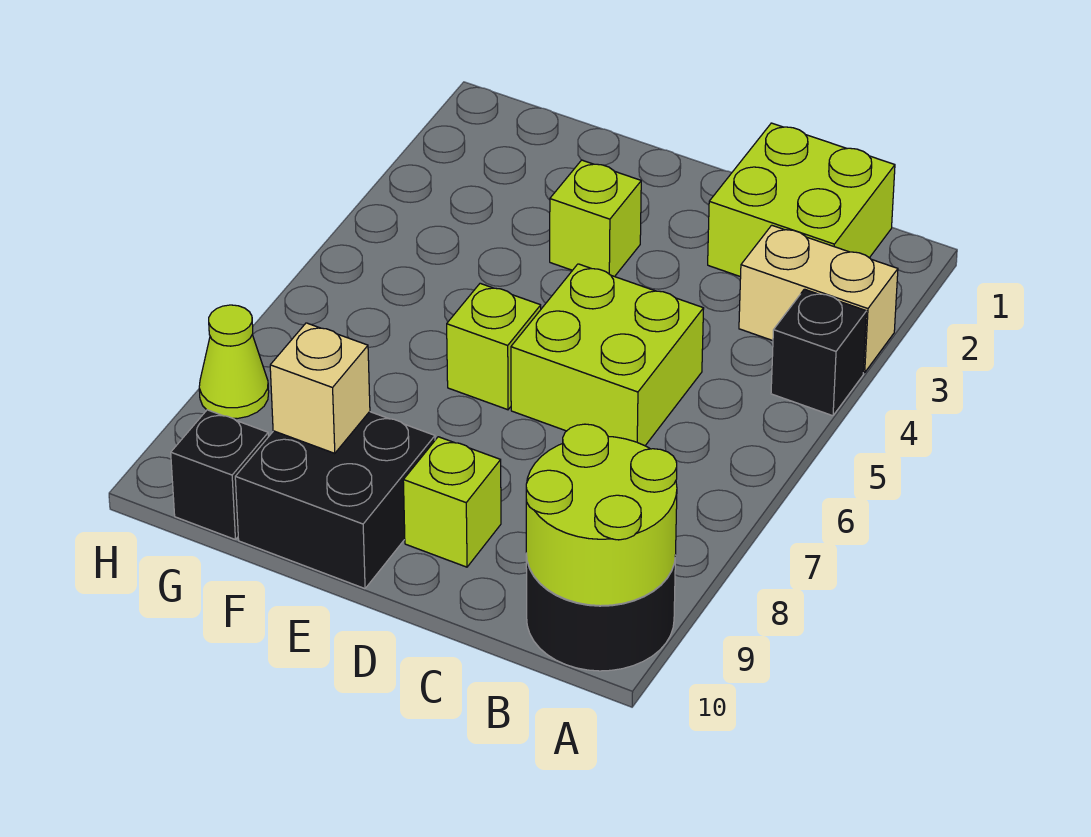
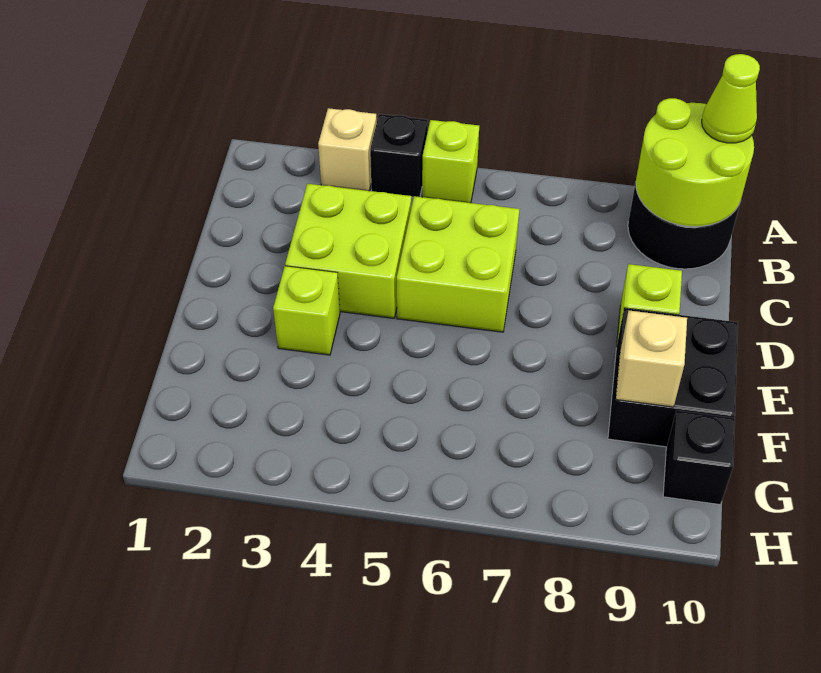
tan 1x2 brick [739,225,898,373] -> tan 1x1 brick [318,108,377,191]
lime 2x2 brick [708,123,895,277] -> lime 2x2 brick moved to [285,184,411,318]
lime 1x1 brick [447,283,541,410] -> lime 1x1 brick moved to [422,120,479,203]
lime 1x1 cone [199,305,269,419] -> lime 1x1 cone moved to [702,54,760,143]

